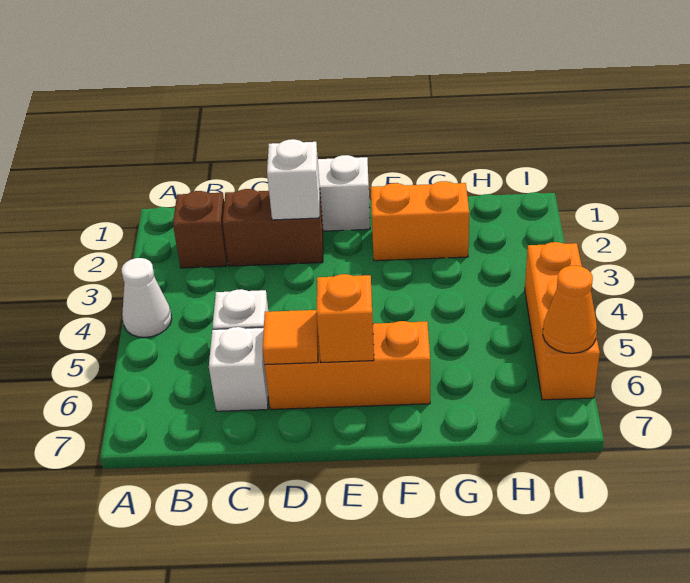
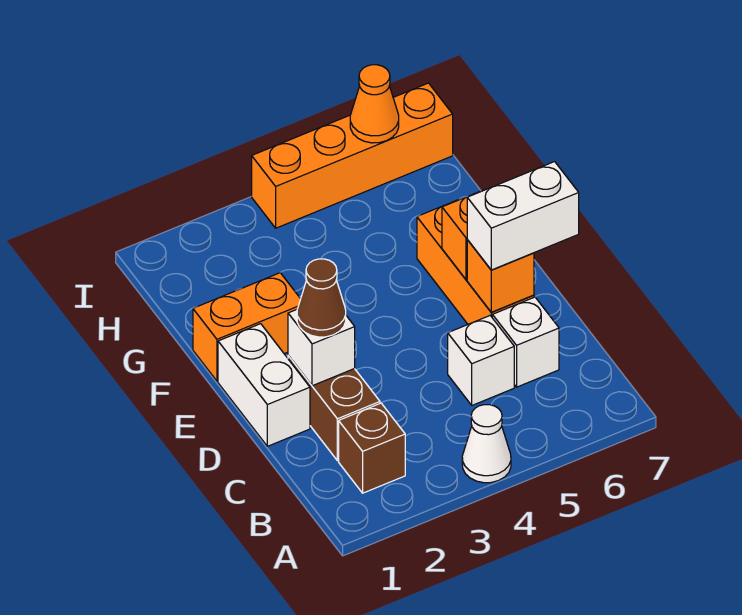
none -> brown 1x1 cone [297,259,346,337]
orange 1x1 tile [263,310,318,365] -> orange 1x1 brick [467,240,534,312]
none -> white 1x2 brick [467,162,579,270]
orange 1x2 brick [371,181,469,261] -> orange 1x2 brick turned to [193,273,300,381]
orange 1x3 brick [525,242,600,400] -> orange 1x4 brick [252,83,453,228]

